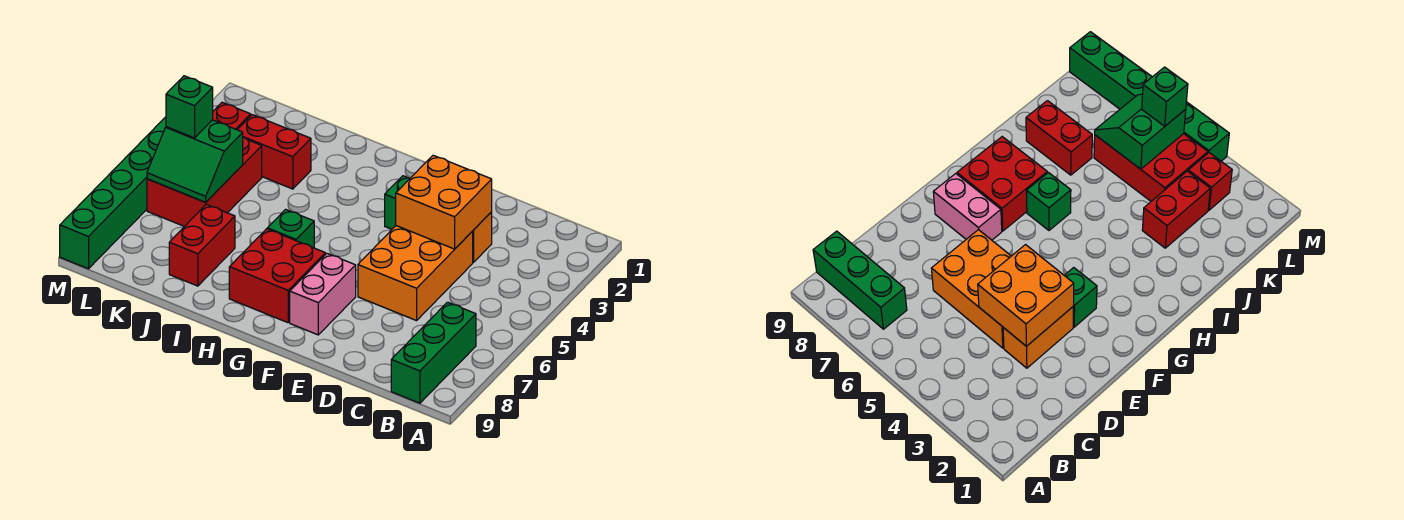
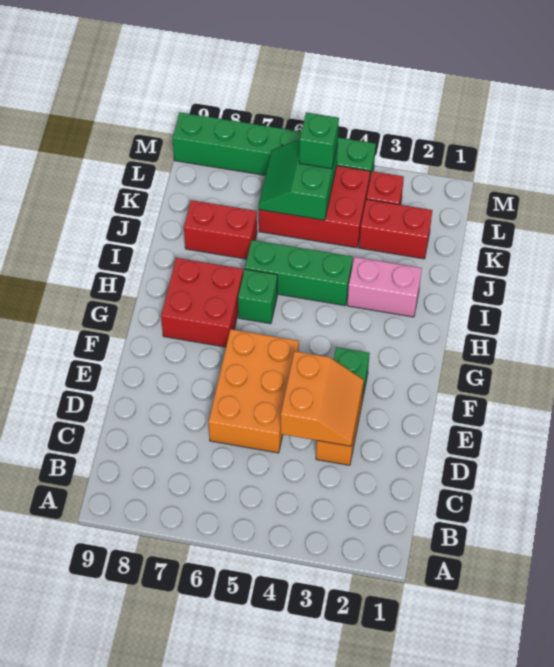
green 1x3 brick [391,302,476,403] -> green 1x3 brick moved to [245,240,353,306]
orange 2x2 brick [396,155,492,249] -> orange 2x2 slope [281,351,364,446]
orange 2x3 brick [358,226,473,321] -> orange 2x3 brick turned to [209,329,299,453]
pink 1x2 brick [290,253,356,335] -> pink 1x2 brick moved to [347,257,422,317]
red 1x2 brick [237,115,311,189] -> red 1x2 brick turned to [359,199,432,259]

